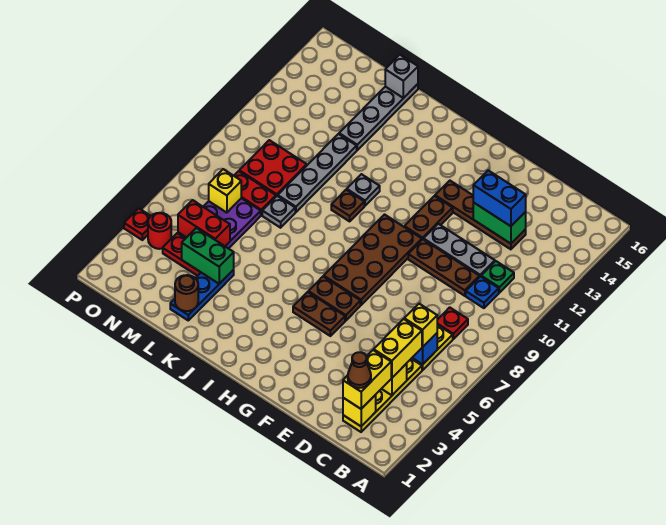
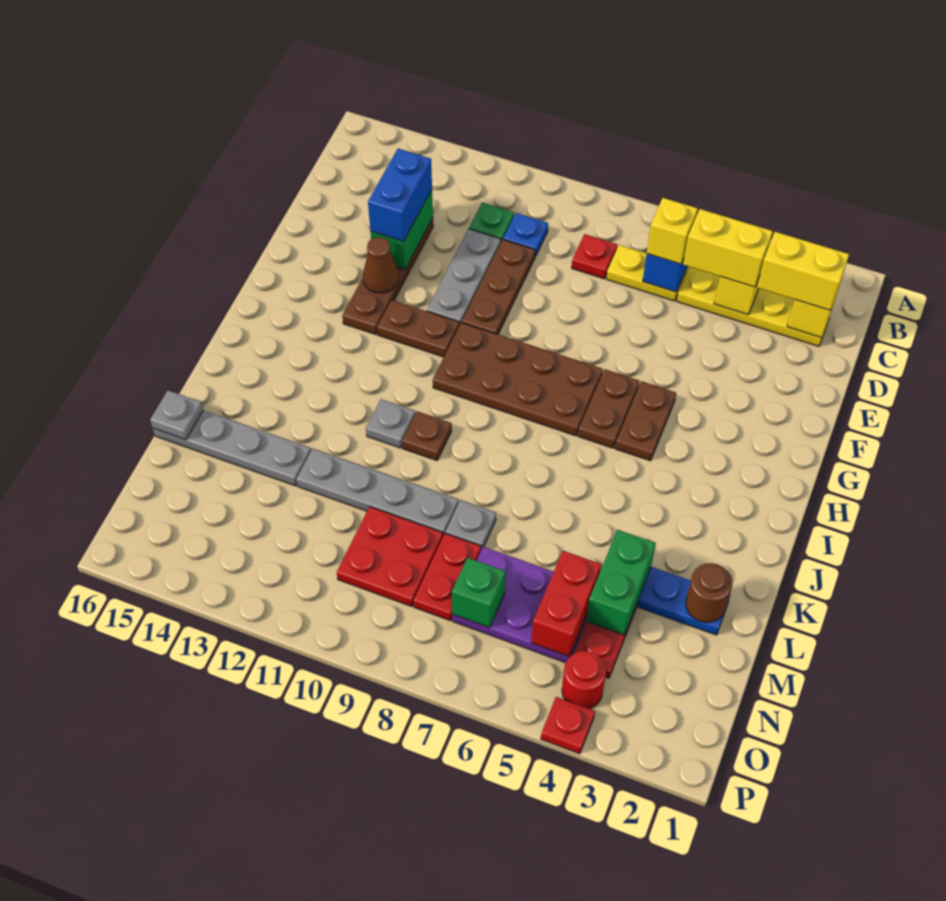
brown 1x1 cone [348,352,371,388] -> brown 1x1 cone moved to [363,237,399,293]
grey 1x1 brick [385,55,418,98] -> grey 1x1 plate [150,390,203,440]
yellow 1x1 brick [209,169,241,213] -> green 1x1 brick [452,558,505,628]

